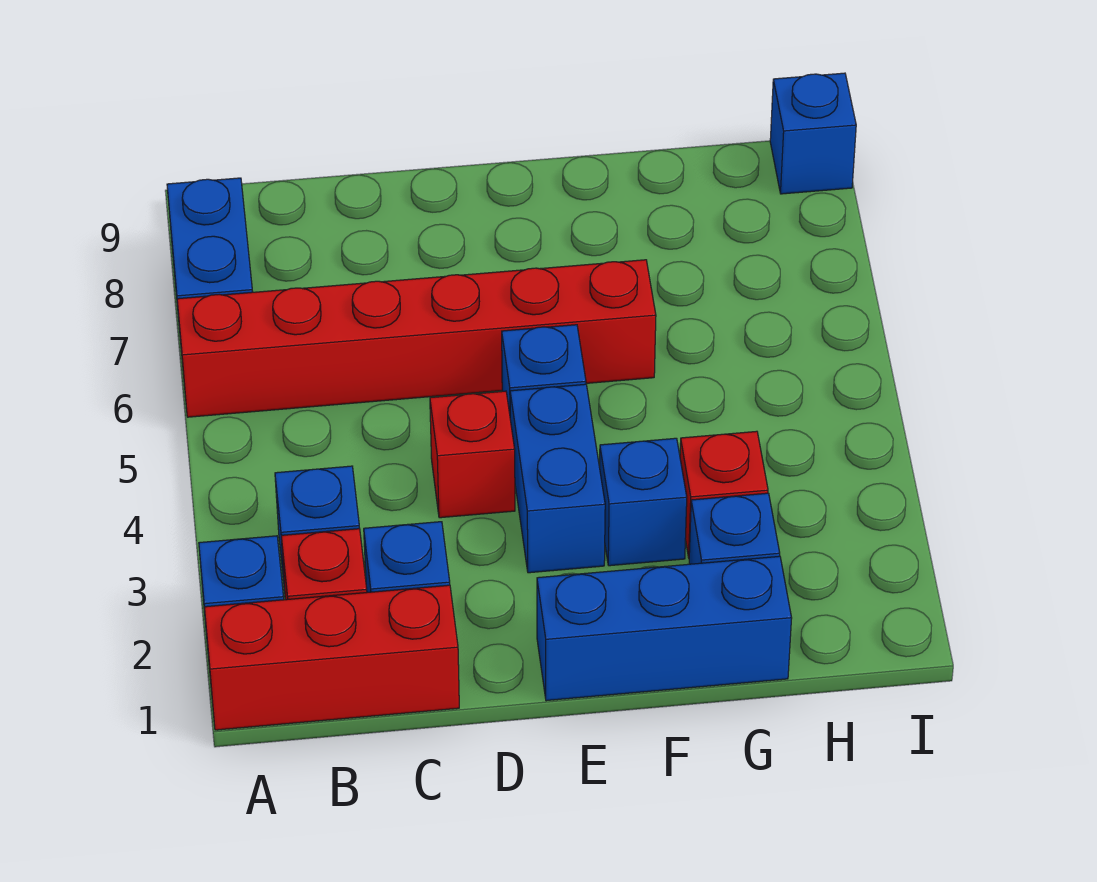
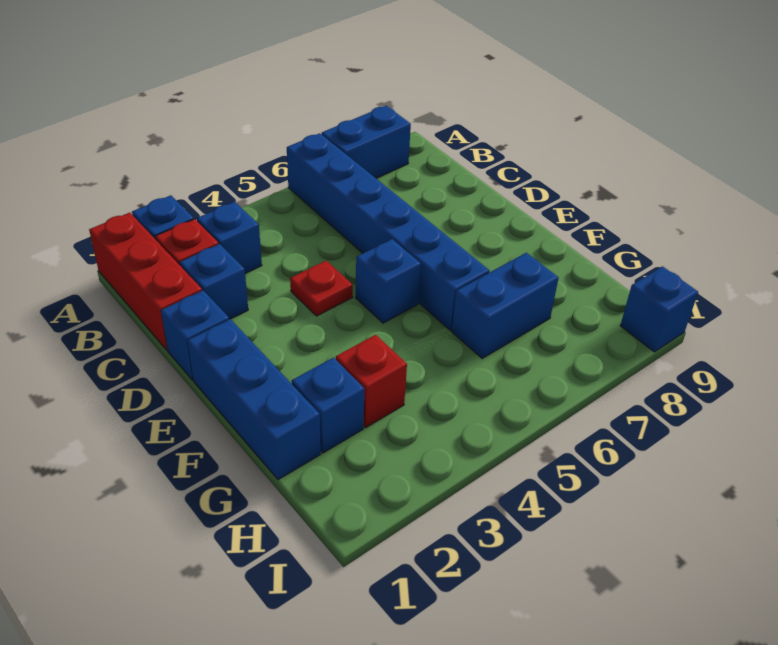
red 1x6 brick [177,260,656,417] -> blue 1x6 brick [287,133,489,330]
red 1x1 brick [430,391,515,518] -> red 1x1 plate [290,261,353,316]
blue 1x2 brick [510,384,605,573] -> blue 1x2 brick moved to [452,253,558,358]
blue 1x1 brick [600,438,687,566] -> blue 1x1 brick moved to [161,290,229,380]

